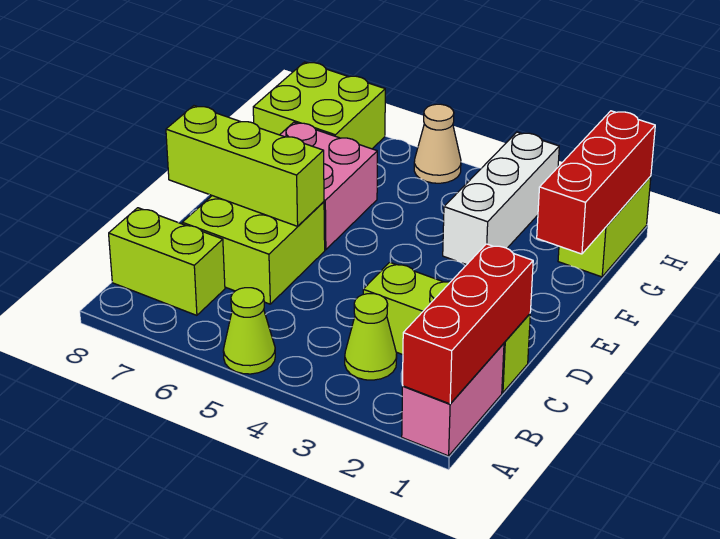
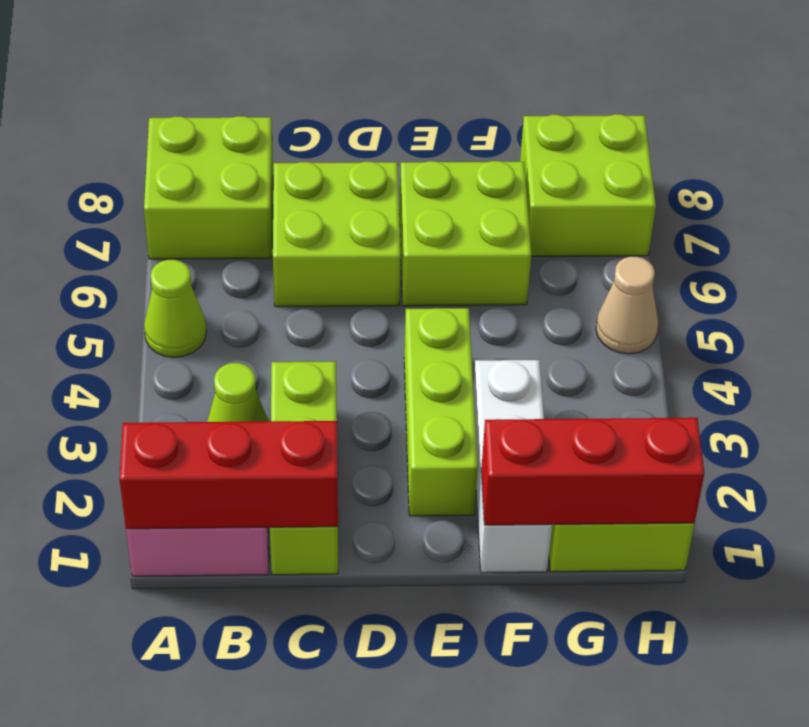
lime 1x2 brick [109,208,225,315] -> lime 2x2 brick [144,116,273,259]
lime 1x3 brick [166,106,324,226] -> lime 1x3 brick moved to [404,308,478,516]
pink 2x2 brick [280,122,377,250] -> lime 2x2 brick [399,161,531,306]
white 1x3 brick [443,132,559,265] -> white 1x3 brick turned to [473,360,552,573]

